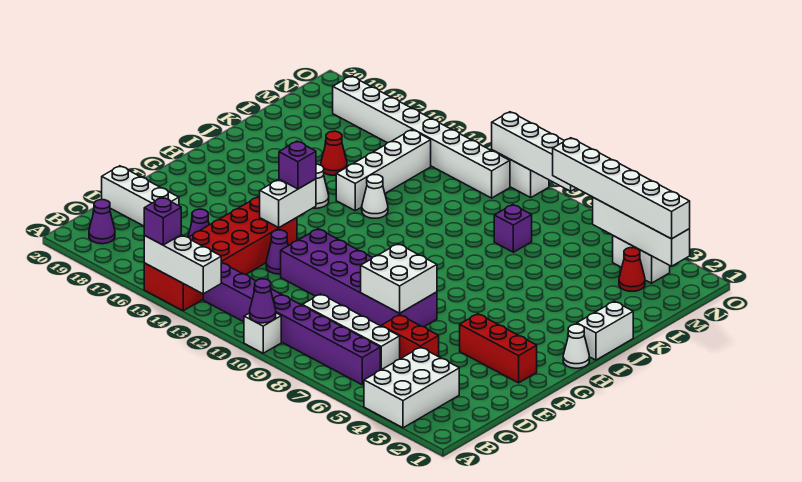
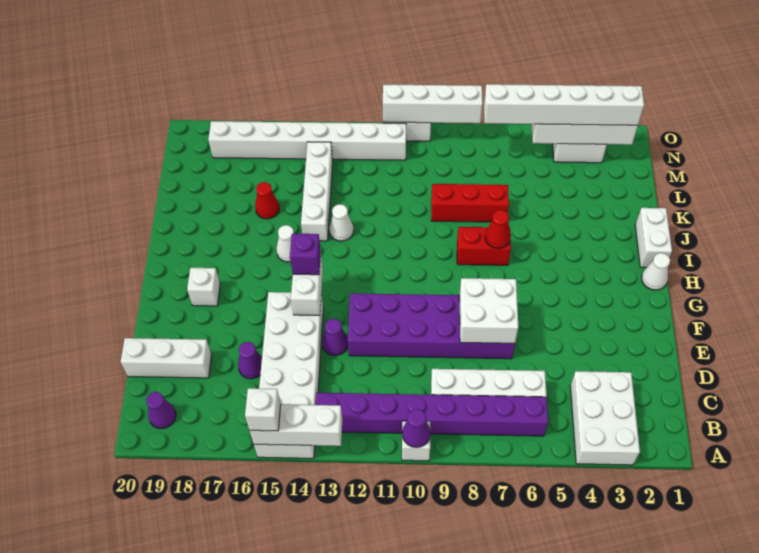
red 2x6 brick [144,197,297,311] -> white 2x6 brick [254,292,323,458]
purple 1x1 brick [144,197,181,245] -> white 1x1 brick [245,388,281,431]
red 1x2 brick [382,315,439,359] -> red 1x2 brick moved to [457,227,511,265]
red 1x3 brick [460,314,537,383] -> red 1x3 brick moved to [431,184,509,222]
none -> white 1x1 brick [187,268,220,306]
purple 1x1 brick [494,205,532,252] -> none
red 1x1 cone [619,248,645,291] -> red 1x1 cone moved to [485,210,511,248]

